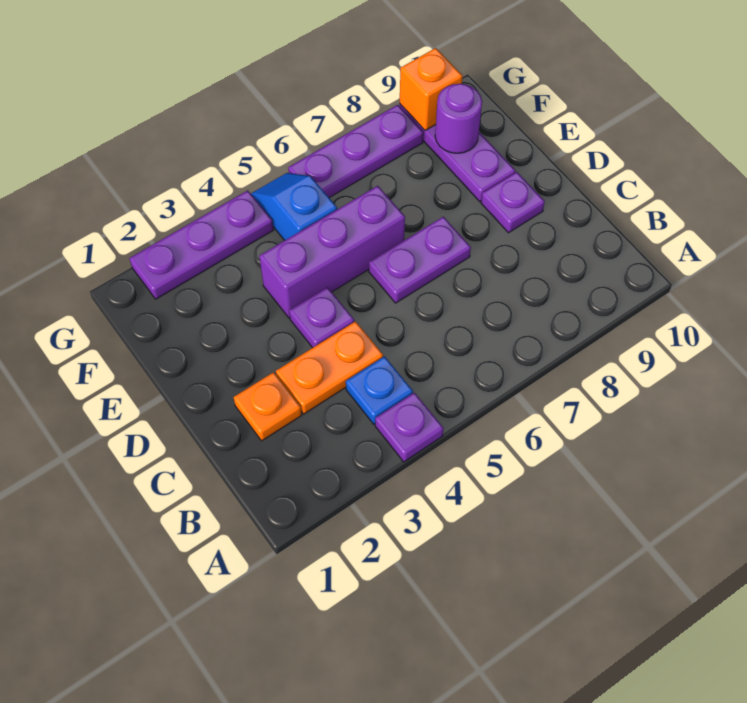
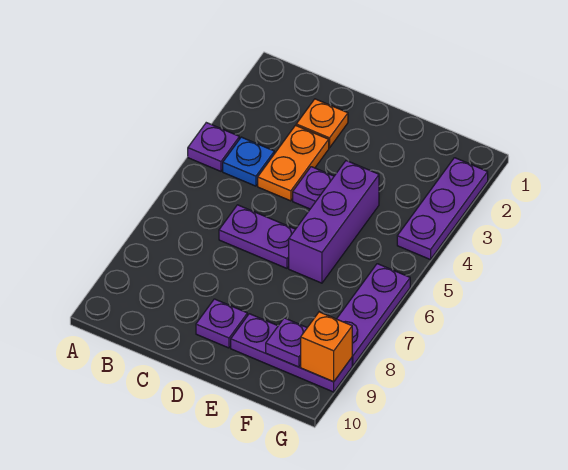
purple 1x2 plate [369,217,471,303] -> purple 1x2 plate turned to [219,205,295,268]
blue 1x2 slope [251,173,337,240] -> none
purple 1x1 round brick [435,84,482,153] -> purple 1x1 plate [266,318,307,367]

